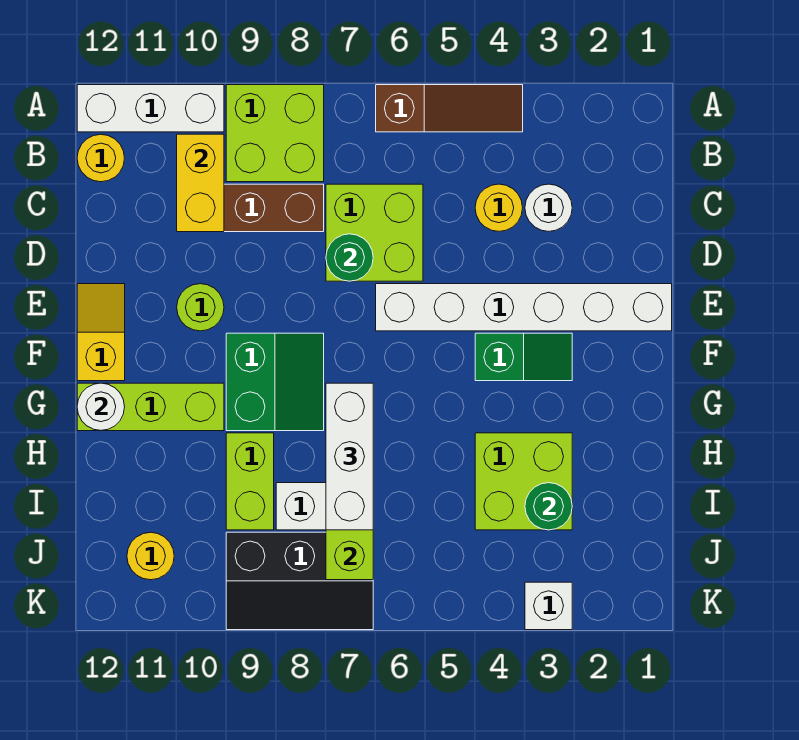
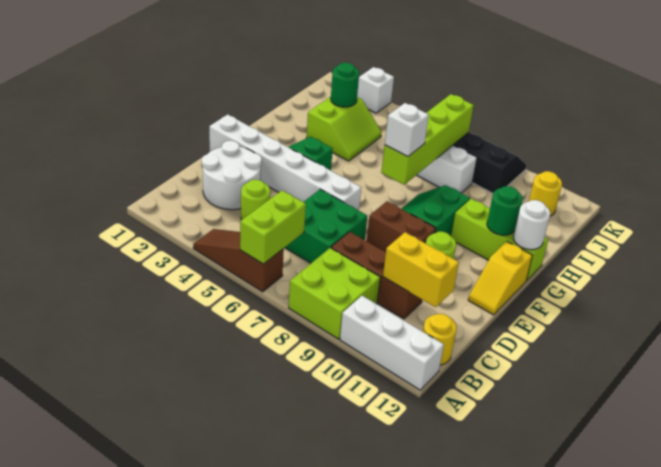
yellow 1x2 brick [177,134,224,232] -> yellow 1x2 brick turned to [383,232,459,307]
white 1x1 round brick [525,184,572,232] -> white 2x2 round brick [202,141,262,210]
yellow 1x1 round brick [475,184,523,231] -> lime 1x1 round brick [241,180,270,220]
lime 2x2 brick [326,184,423,281] -> green 2x2 brick [285,189,367,263]
green 1x1 round brick [326,234,373,281] -> green 1x1 round brick moved to [487,186,523,235]
none -> brown 1x2 brick [367,201,436,252]
white 1x3 brick [326,383,373,530] -> white 1x1 brick [385,103,429,157]
lime 2x2 brick [475,433,572,530] -> lime 2x2 slope [306,97,382,161]
lime 1x2 brick [226,433,274,530] -> lime 1x2 brick moved to [240,190,306,264]

